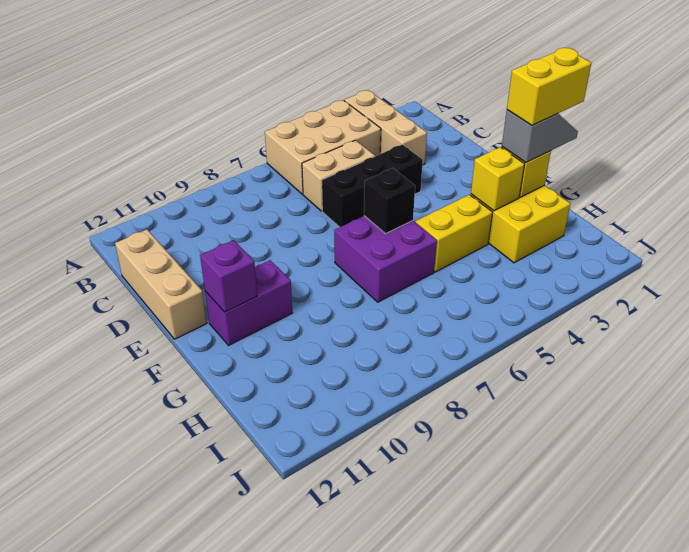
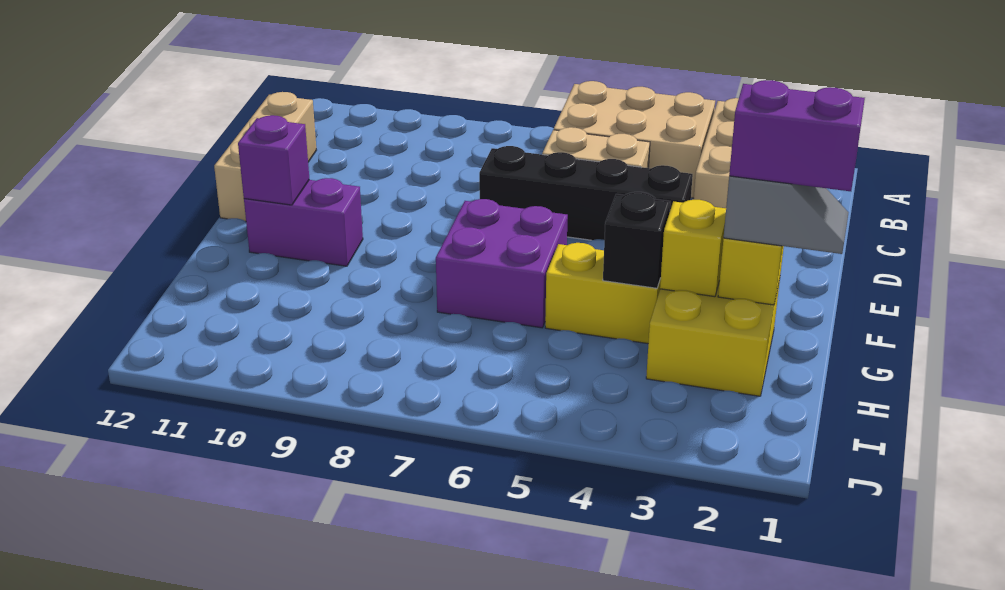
black 1x3 brick [322,144,423,227] -> black 1x4 brick [479,146,693,240]
black 1x1 brick [364,168,415,234] -> black 1x1 brick moved to [603,192,670,288]
yellow 1x2 brick [507,48,591,125] -> purple 1x2 brick [729,80,865,191]

